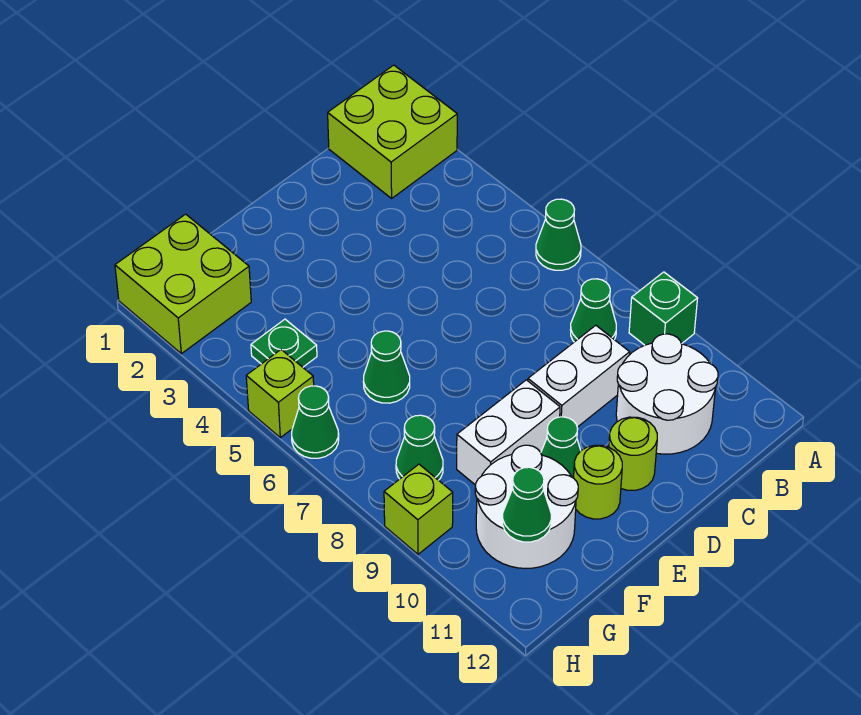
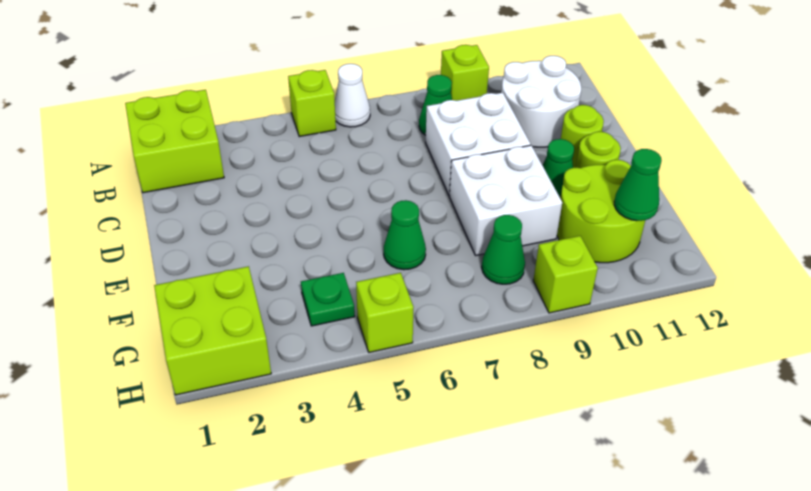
none -> lime 1x1 brick [288,70,336,137]
green 1x1 cone [536,199,581,270] -> white 1x1 cone [335,64,370,127]
green 1x1 brick [629,272,698,345] -> lime 1x1 brick [441,45,489,101]
white 1x2 brick [528,325,630,427] -> white 2x2 brick [426,93,531,195]
white 1x2 brick [457,380,560,485] -> white 2x2 brick [449,145,562,256]
white 2x2 round brick [475,445,578,569] -> lime 2x2 round brick [557,160,645,263]
green 1x1 cone [292,386,339,458] -> none

